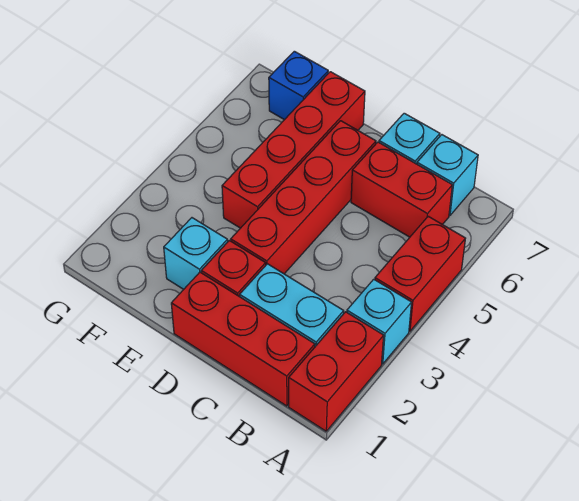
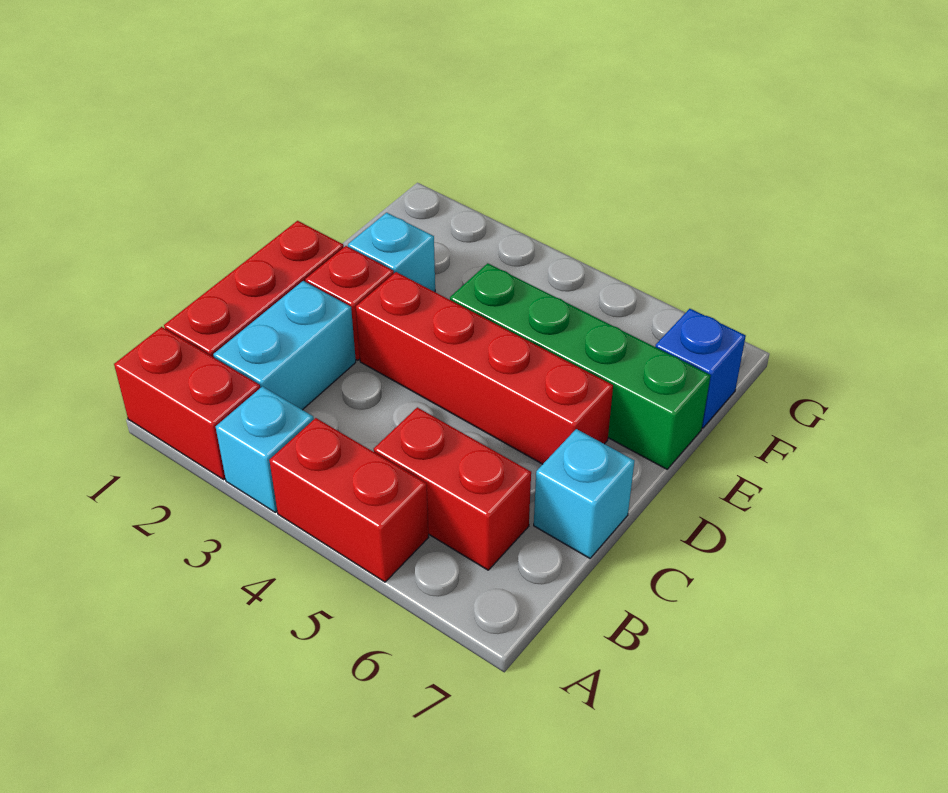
red 1x2 brick [351,142,452,237] -> red 1x2 brick turned to [374,407,531,570]
cyan 1x1 brick [417,135,478,215] -> none
red 1x4 brick [222,72,365,228] -> green 1x4 brick [450,263,711,469]

